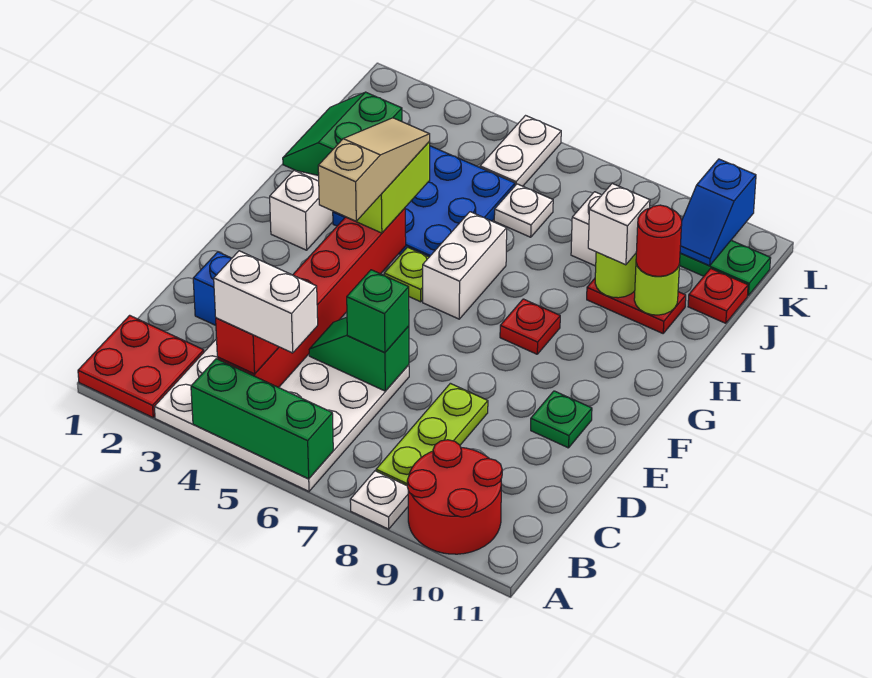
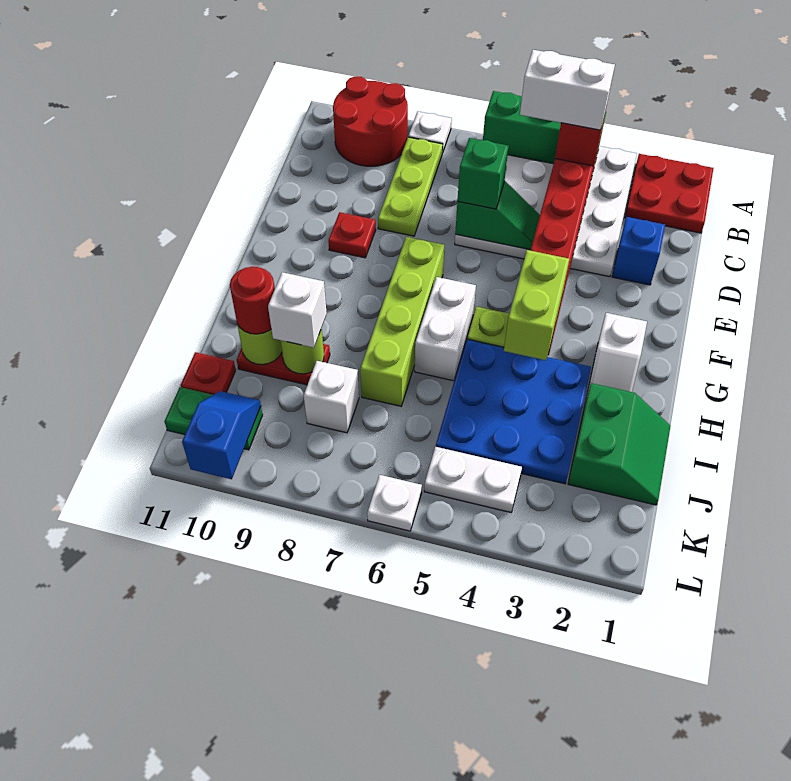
green 1x1 plate [531,391,592,448] -> none
tan 1x3 slope [318,118,430,221] -> none
none -> lime 1x4 brick [360,237,444,406]
red 1x1 plate [500,299,560,354] -> red 1x1 plate moved to [328,212,376,258]
white 1x1 plate [494,184,553,237] -> white 1x1 plate moved to [367,475,422,531]
white 1x2 plate [480,116,561,186] -> white 1x2 plate turned to [424,447,522,512]

